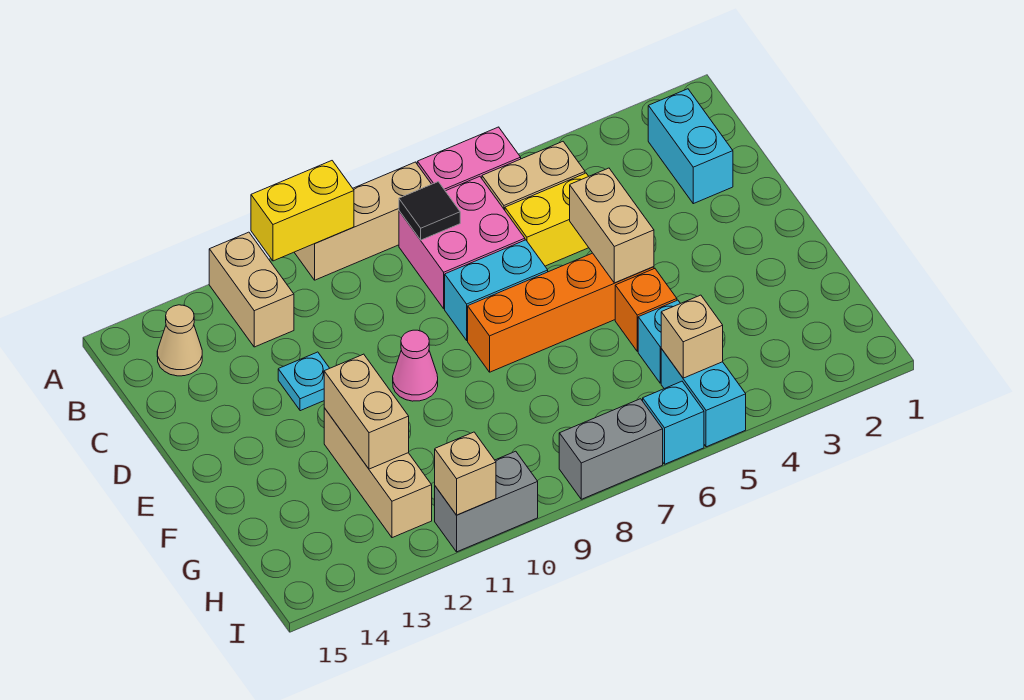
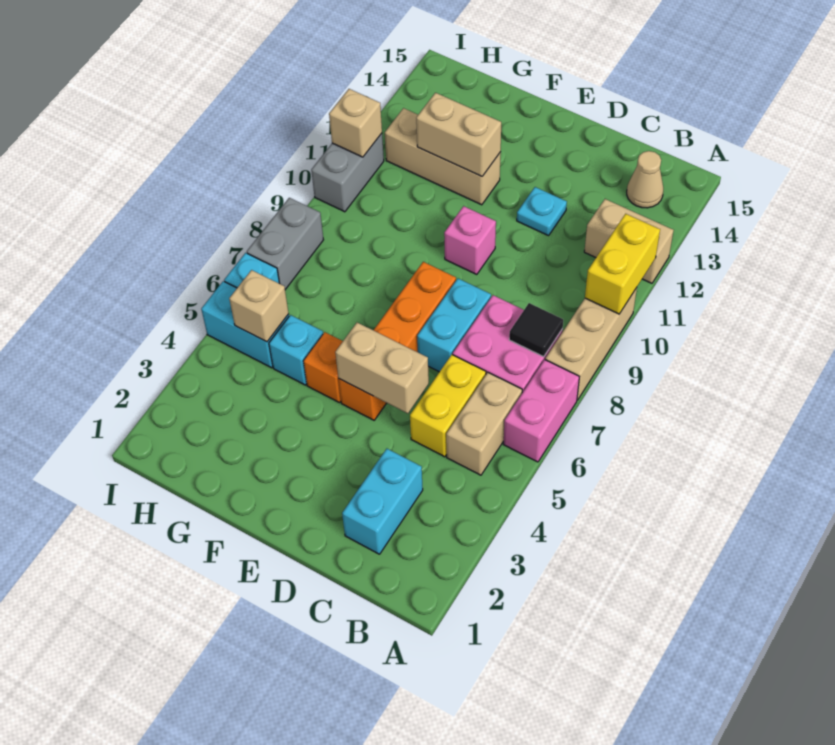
cyan 1x2 brick [648,89,733,204] -> cyan 1x2 brick turned to [342,449,423,554]
pink 1x1 cone [393,330,438,401] -> pink 1x1 brick [444,206,496,274]

